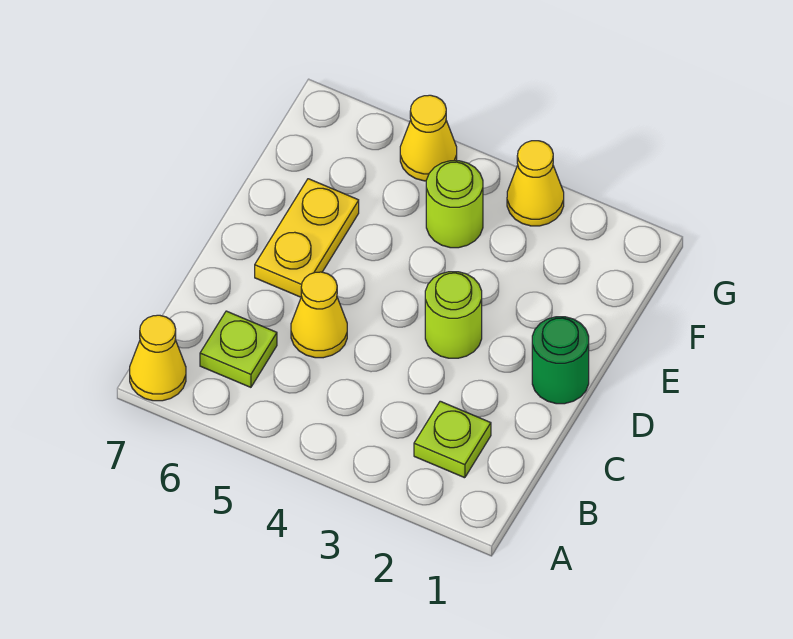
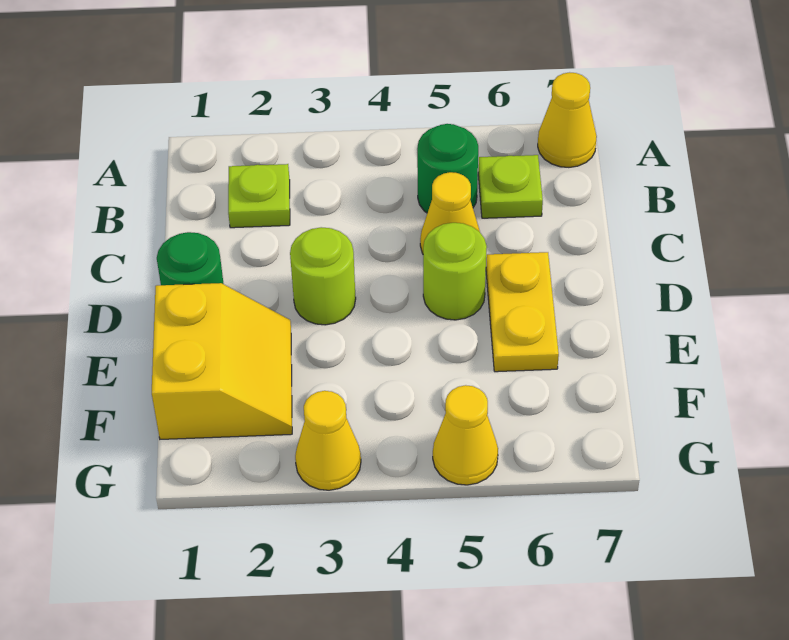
none -> green 1x1 round brick [417,124,478,213]
none -> yellow 2x2 slope [152,283,292,439]
lime 1x1 round brick [426,161,483,248] -> lime 1x1 round brick moved to [423,223,487,320]

